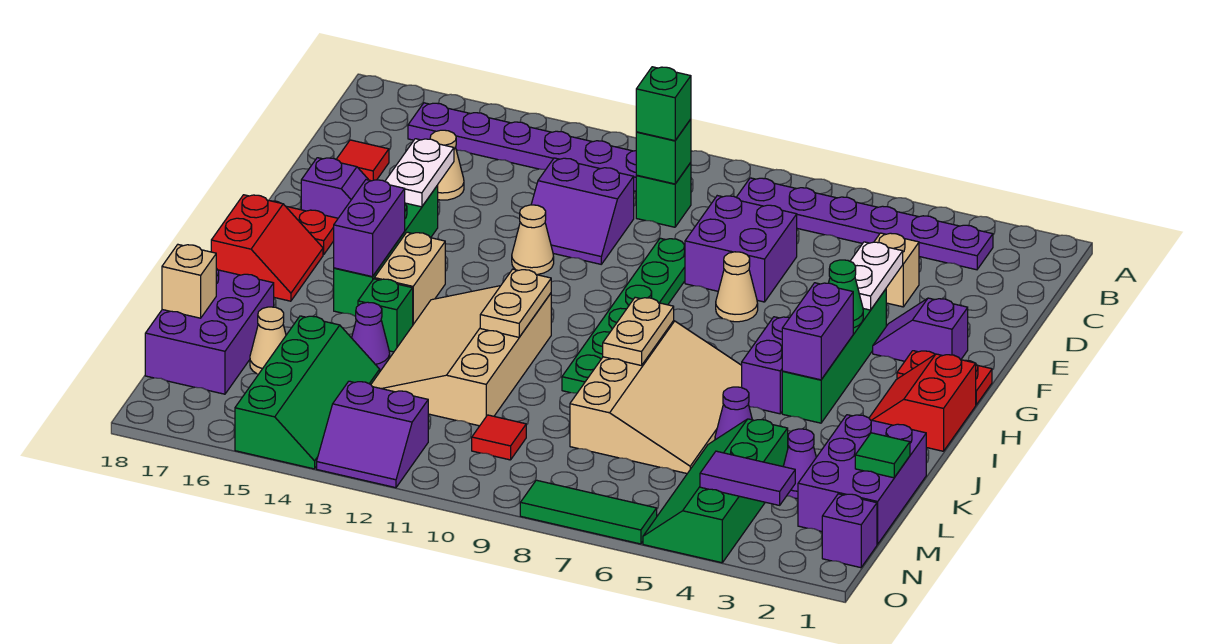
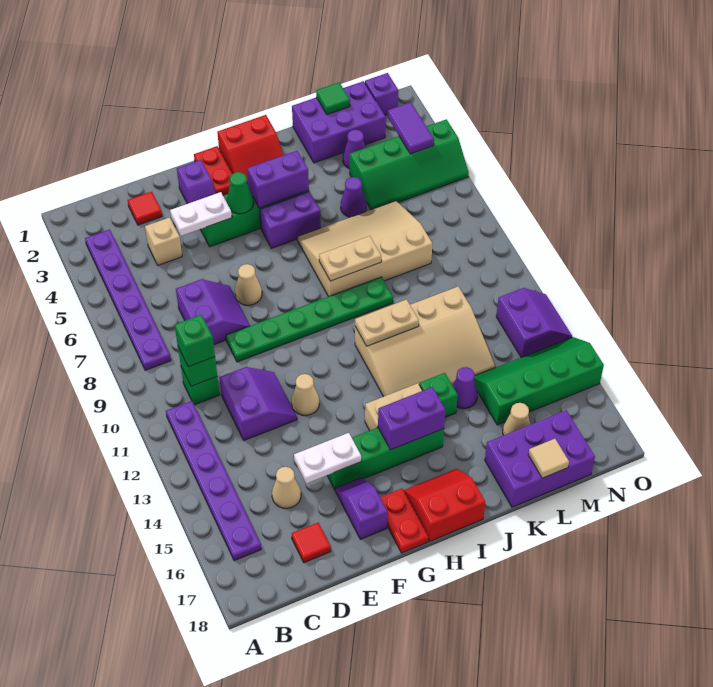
purple 2x2 brick [685,196,797,302] -> purple 2x2 slope [176,279,250,345]
tan 1x1 brick [162,245,216,318] -> tan 1x1 tile [528,439,569,478]
red 1x1 tile [472,415,526,460] -> red 1x1 tile moved to [128,192,162,225]
green 1x3 tile [520,480,657,544] -> none

